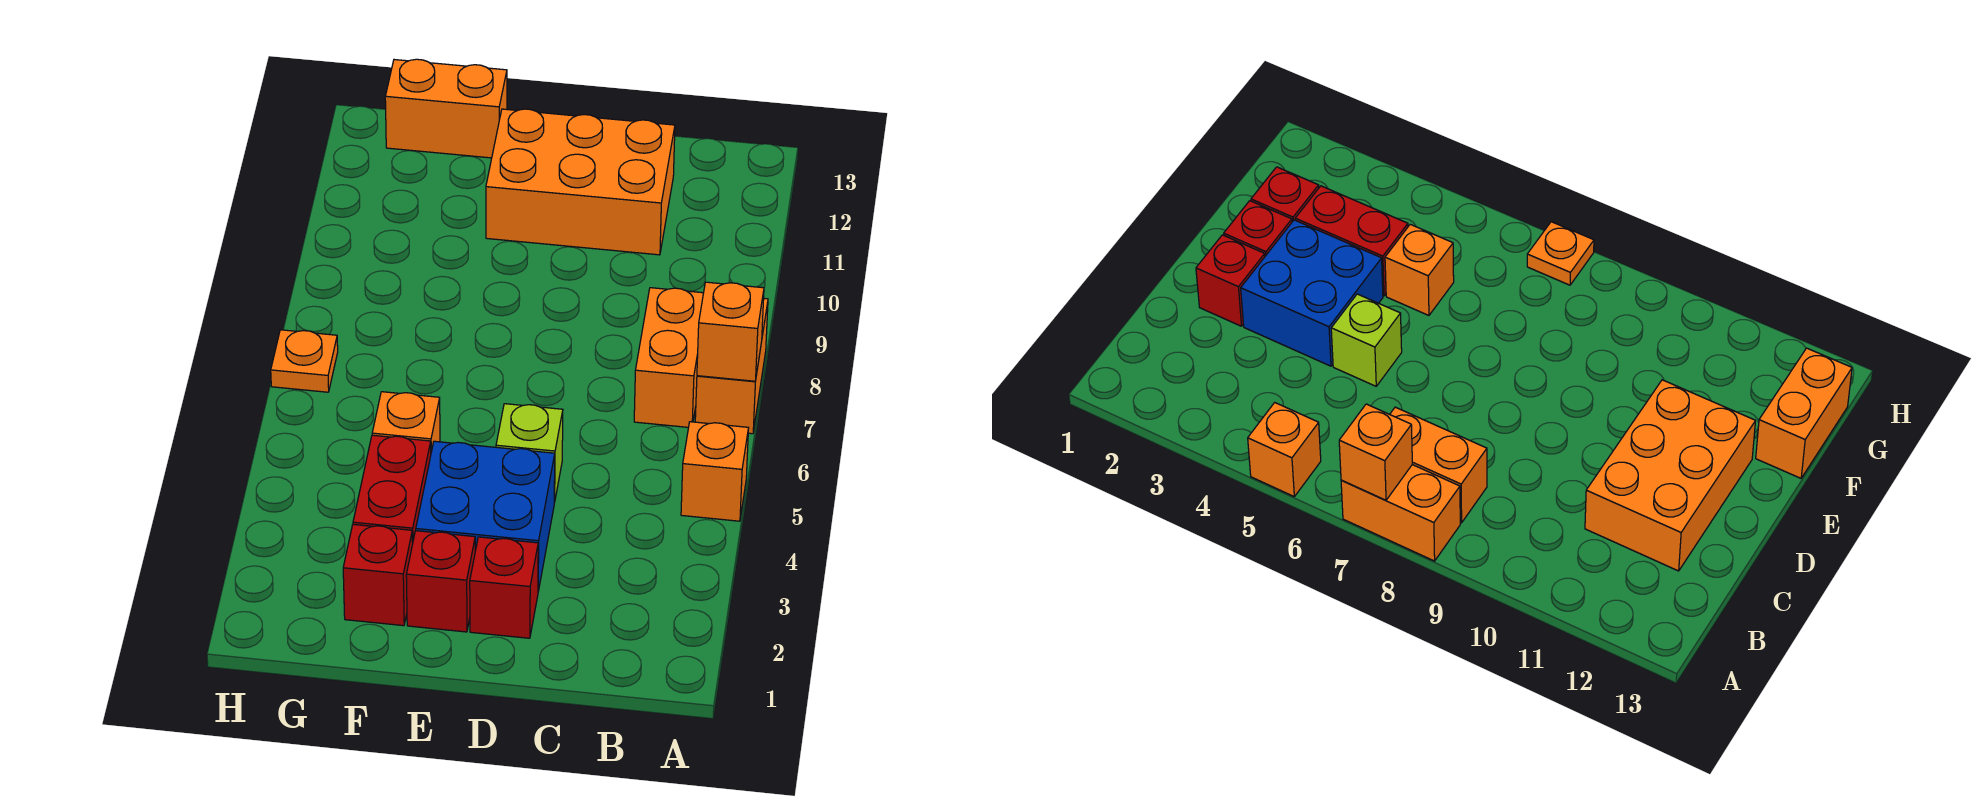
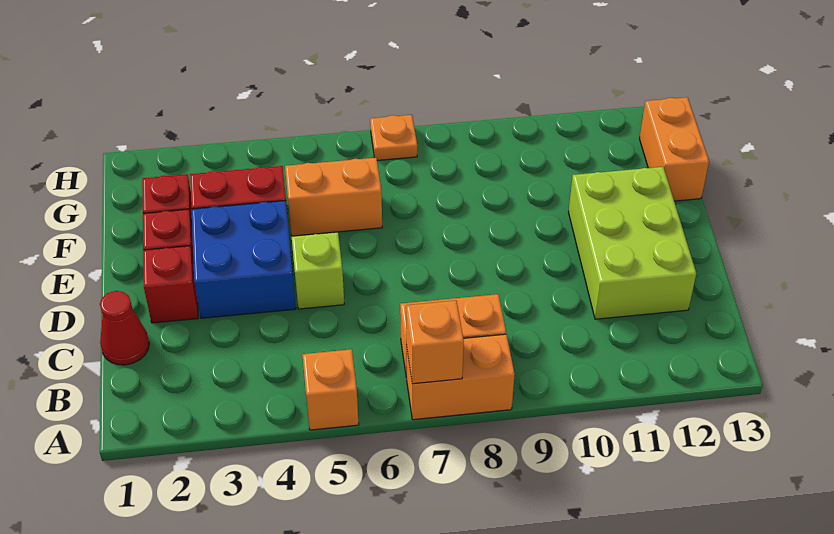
none -> red 1x1 cone [100,291,149,365]
orange 2x3 brick [486,109,675,255] -> lime 2x3 brick [569,167,696,319]
orange 1x1 brick [372,392,440,452] -> orange 1x2 brick [285,158,382,236]

